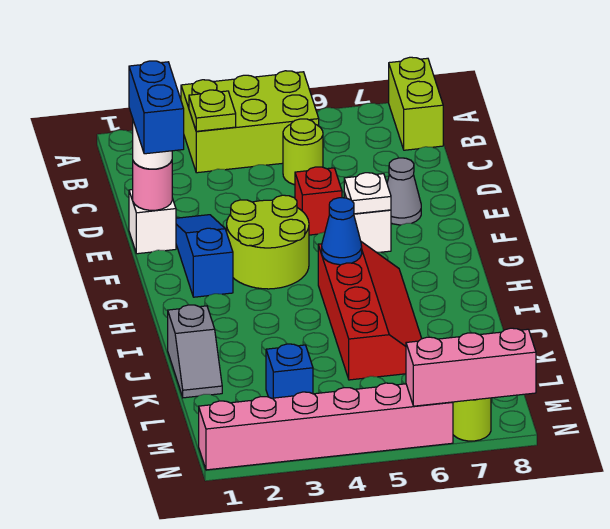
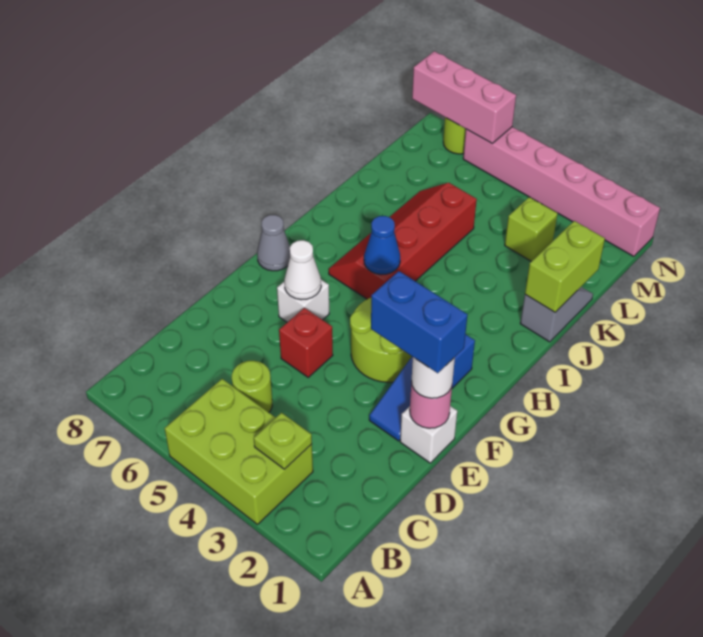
lime 1x2 brick [389,57,443,150] -> lime 1x2 brick moved to [525,221,605,312]
blue 1x2 brick [129,61,184,154] -> blue 1x2 brick turned to [371,271,468,373]
grey 1x1 cone [387,158,421,225] -> grey 1x1 cone moved to [257,215,290,271]
white 1x1 plate [344,173,391,214] -> white 1x1 cone [284,240,321,300]
blue 1x1 brick [266,344,313,398] -> lime 1x1 brick [505,197,558,261]

